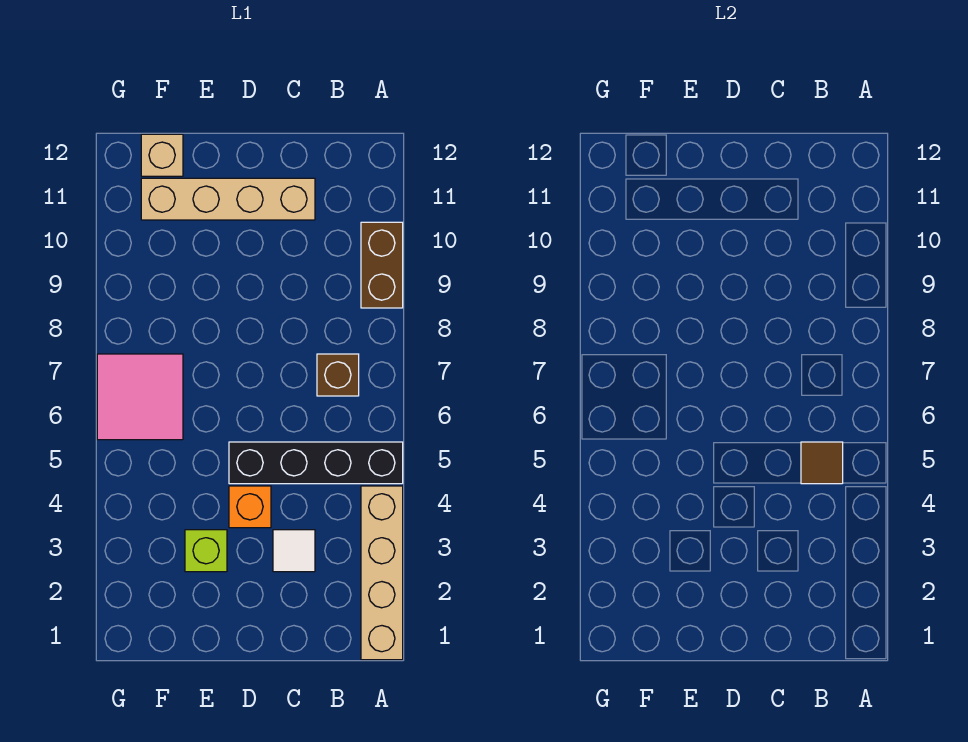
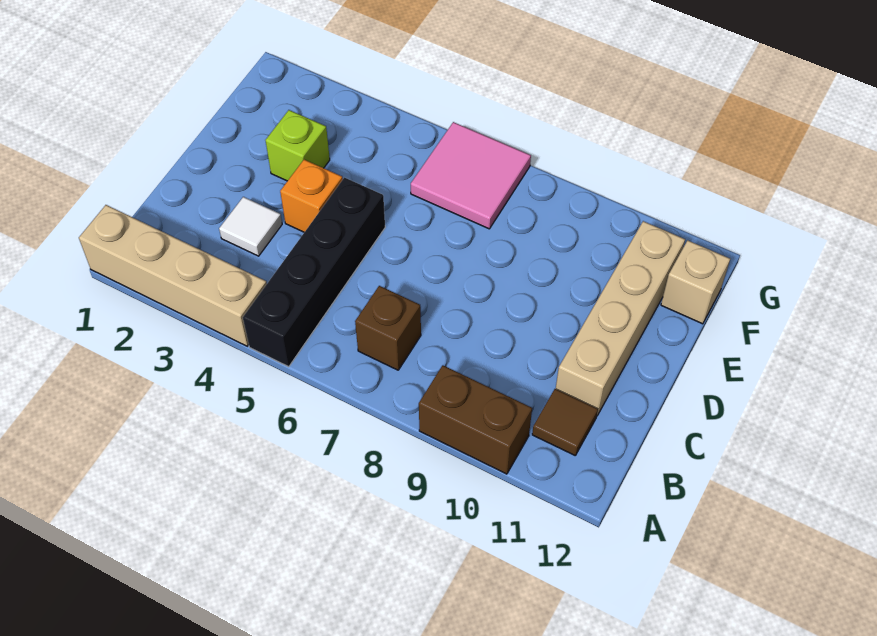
brown 1x1 tile [801,442,843,484] -> brown 1x1 tile moved to [532,389,598,456]

